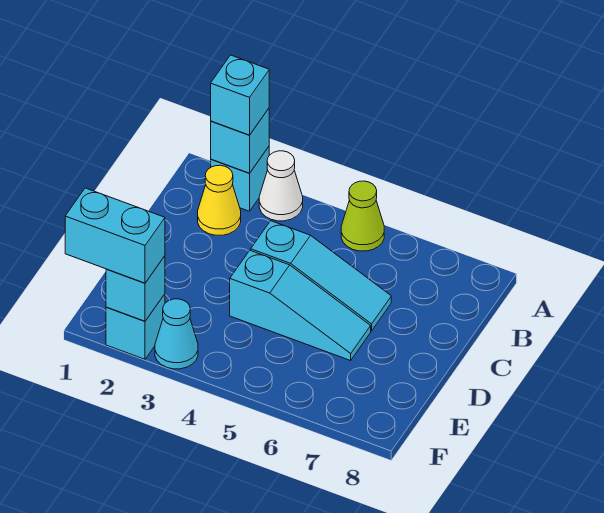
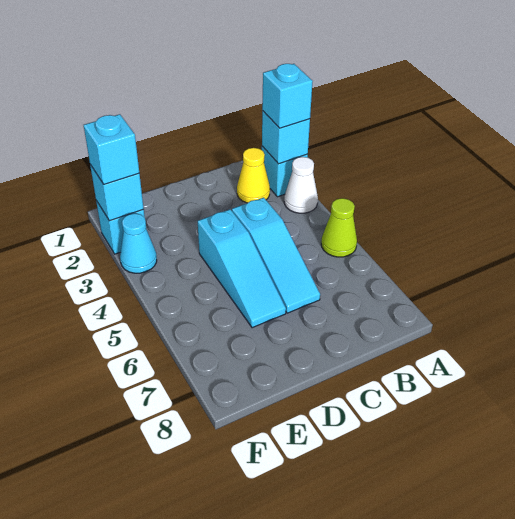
cyan 1x2 brick [65,188,165,283] -> cyan 1x1 brick [84,114,139,184]

